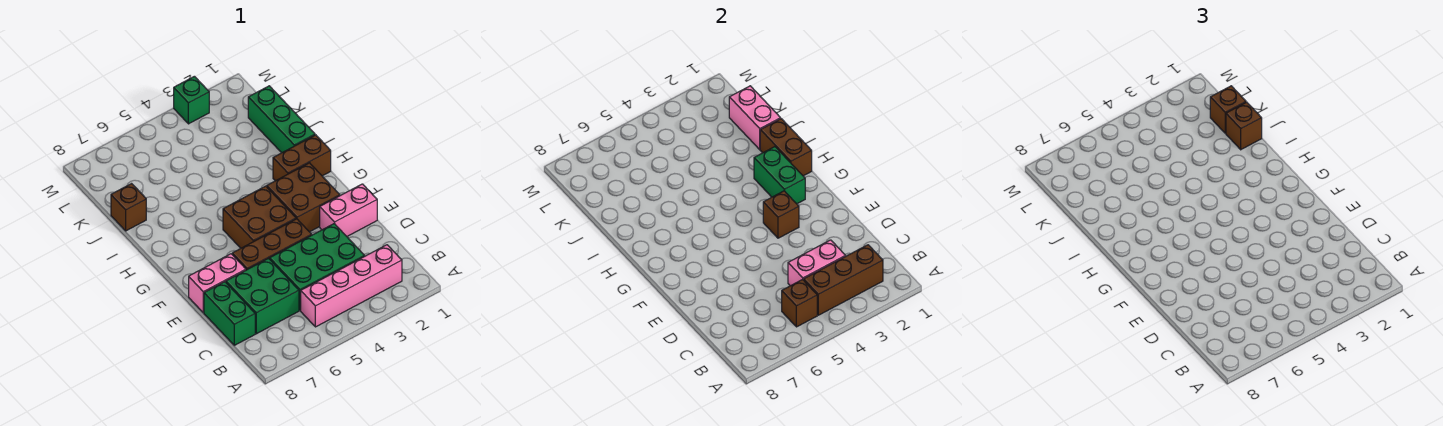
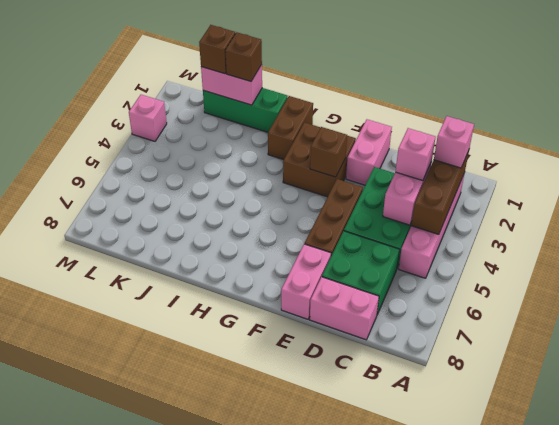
none -> pink 1x1 brick [434,116,474,168]
brown 1x1 brick [782,279,817,327] -> none
none -> pink 1x1 brick [396,128,436,181]
green 1x2 brick [204,282,255,345] -> pink 1x2 brick [310,277,379,340]
brown 2x2 brick [223,186,296,248] -> none
green 1x2 brick [754,147,805,204] -> none
brown 1x2 brick [760,119,812,176] -> none
brown 1x1 brick [111,184,146,231] -> none
green 1x1 brick [174,76,209,124] -> pink 1x1 brick [129,95,167,141]

